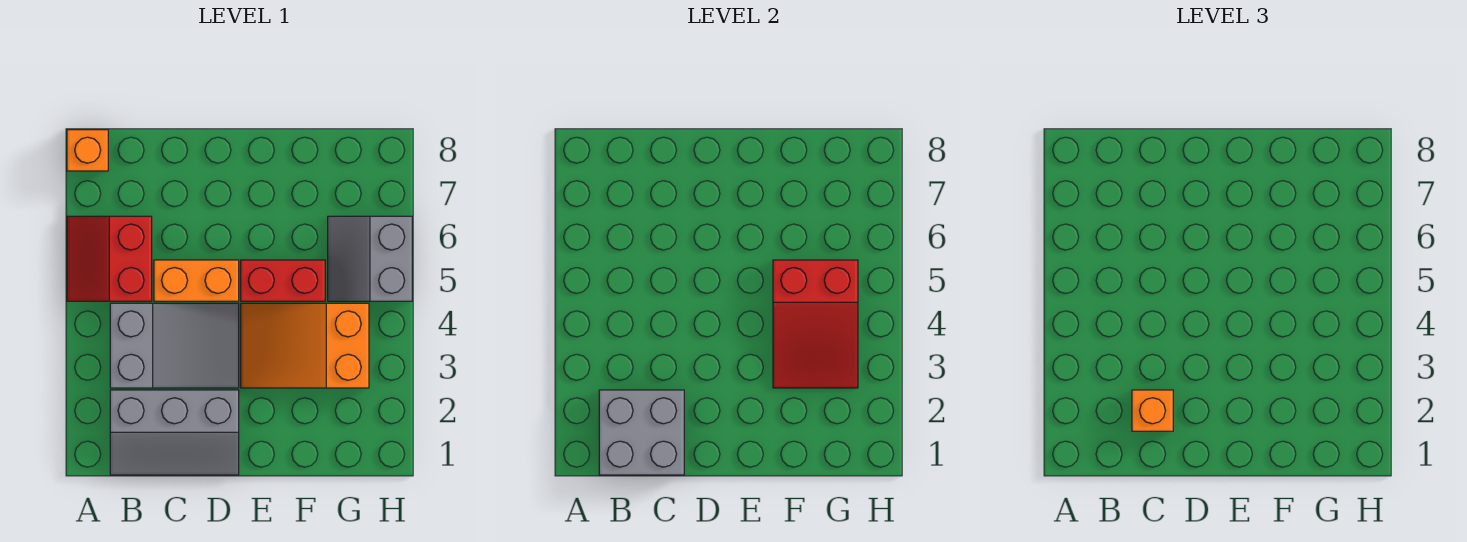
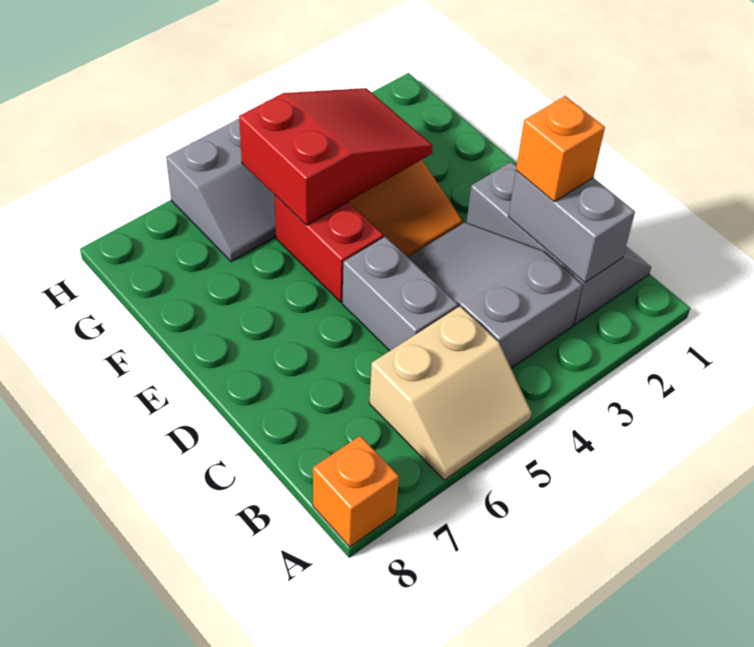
red 2x2 slope [67,216,152,301] -> tan 2x2 slope [369,306,532,480]
grey 2x2 brick [599,390,684,475] -> grey 1x2 brick [508,170,635,283]
orange 1x2 brick [154,260,239,301] -> grey 1x2 brick [342,237,458,351]

